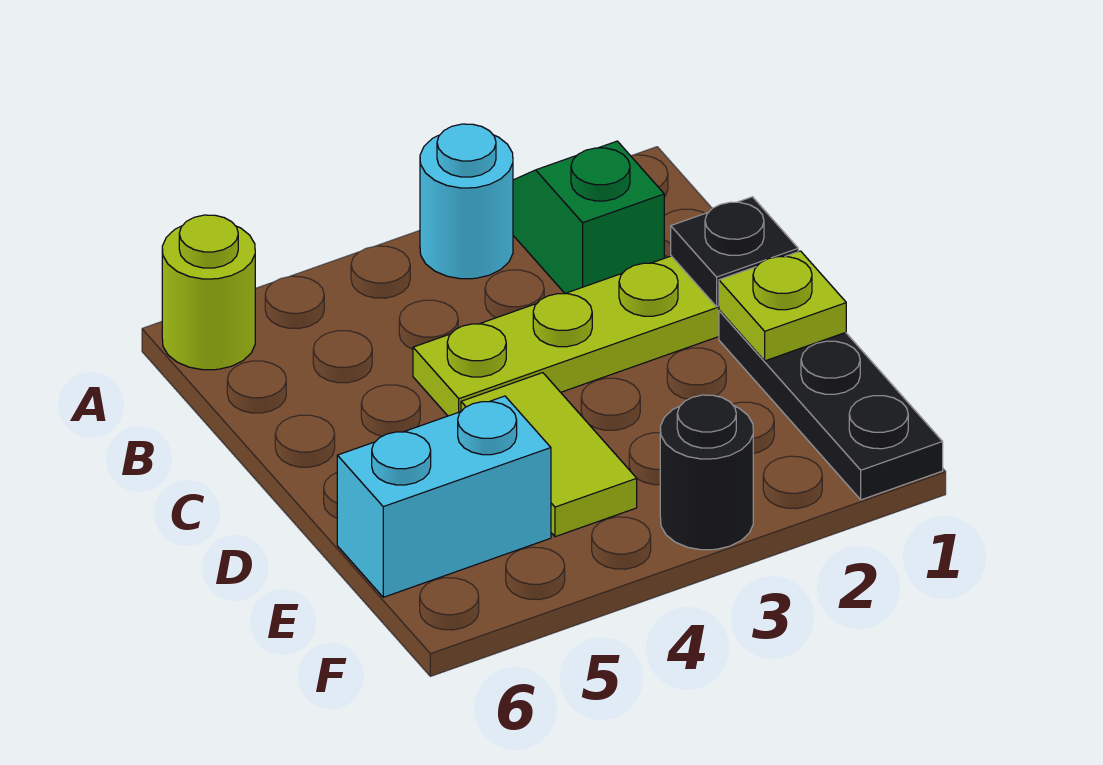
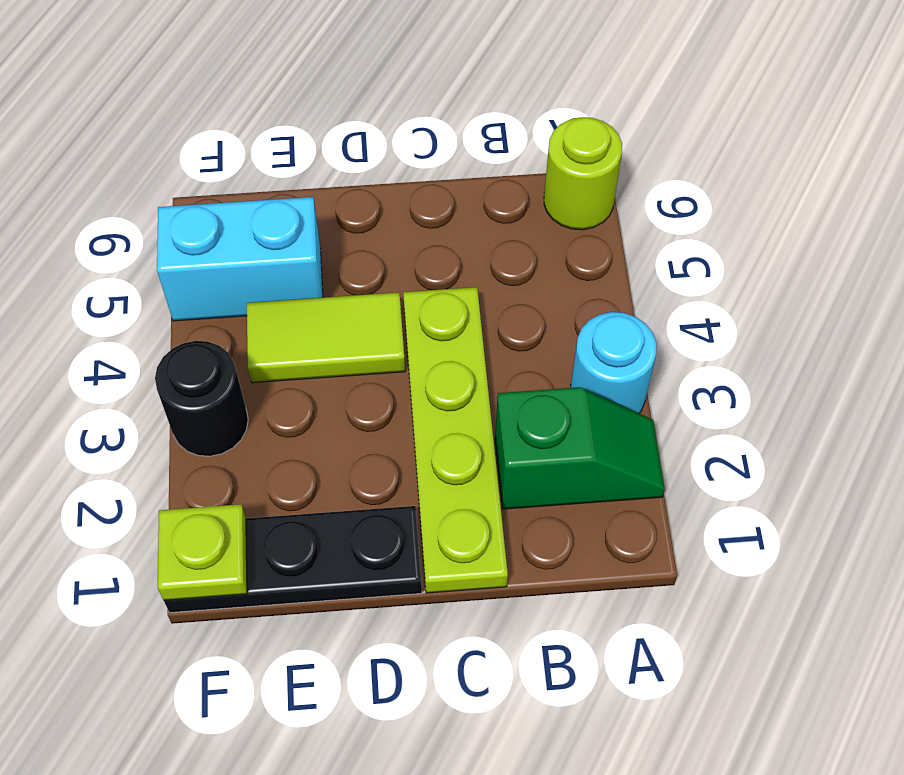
black 1x1 plate [671,197,798,307] -> none
lime 1x1 plate [719,251,846,361] -> lime 1x1 plate moved to [158,504,247,600]
cyan 1x2 brick [337,396,551,597] -> cyan 1x2 brick turned to [157,197,323,321]

